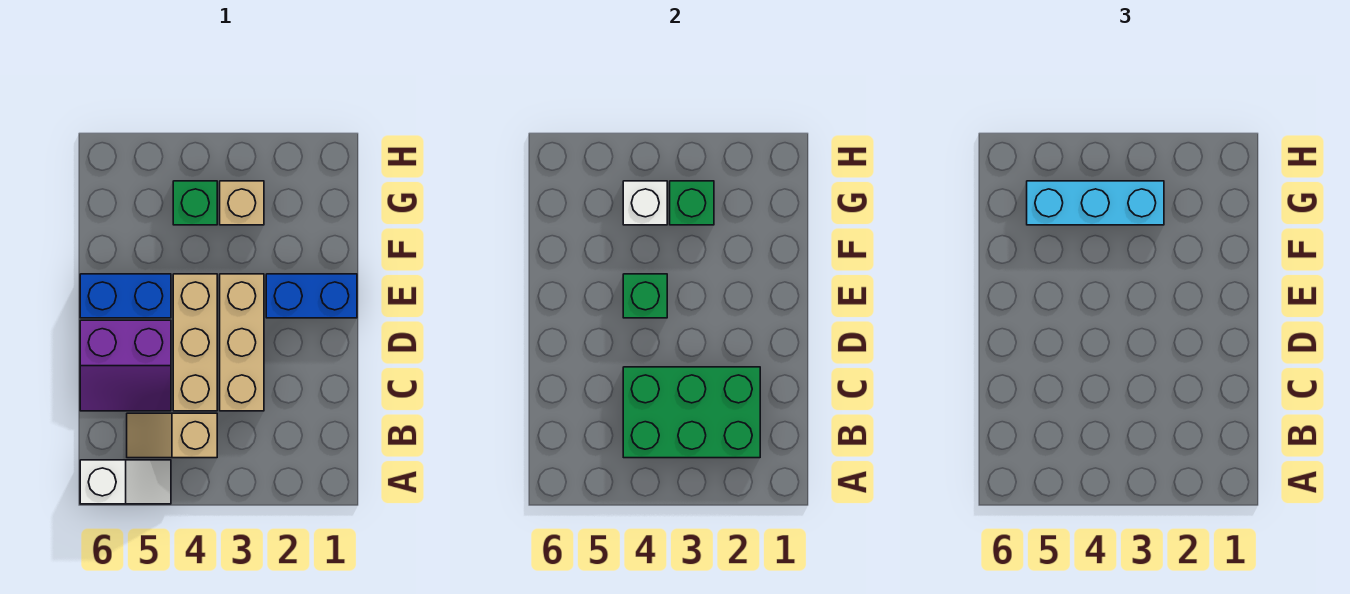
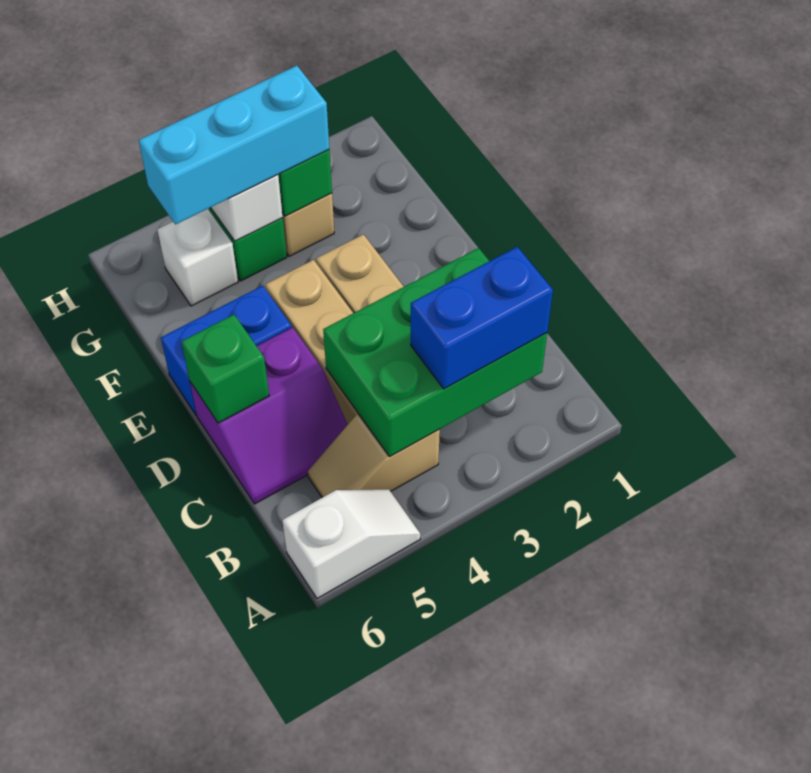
blue 1x2 brick [266,274,357,318] -> blue 1x2 brick moved to [411,247,553,389]
green 1x1 brick [623,274,667,318] -> green 1x1 brick moved to [181,315,269,423]
none -> white 1x1 brick [157,209,238,306]

